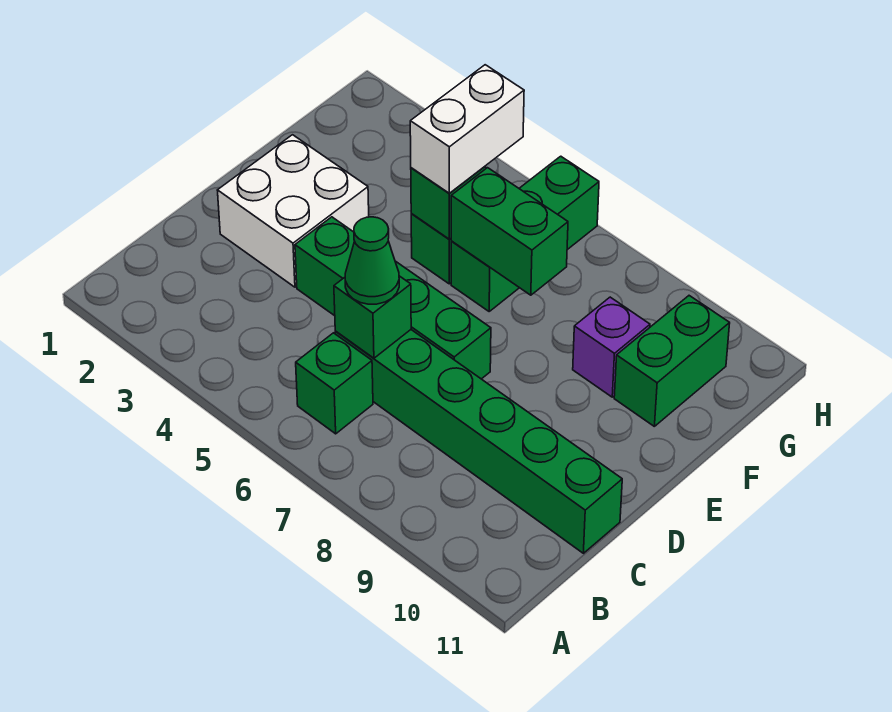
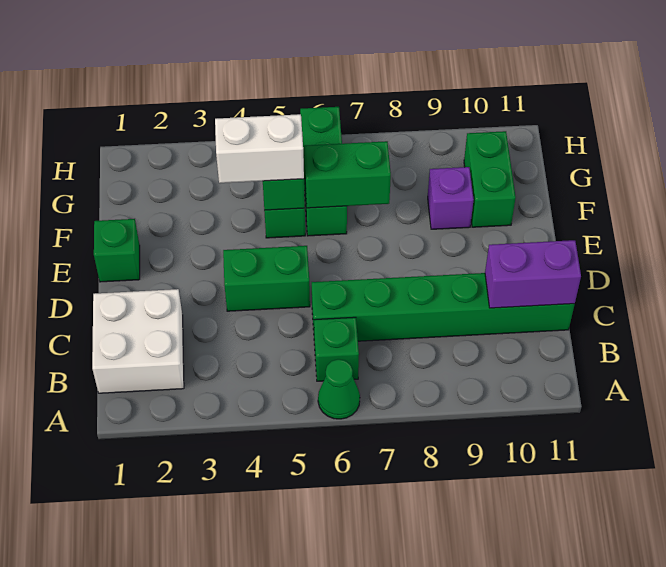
green 1x1 brick [334,276,411,358] -> green 1x1 brick moved to [94,219,140,282]
green 1x1 cone [345,217,399,304] -> green 1x1 cone moved to [318,359,360,419]
none -> purple 1x2 brick [485,240,581,308]
white 2x2 brick [217,135,369,287] -> white 2x2 brick moved to [92,289,184,393]
green 1x4 brick [295,217,491,379] -> green 1x2 brick [223,246,310,311]
white 1x2 brick [410,65,524,193] -> white 1x2 brick turned to [215,114,304,183]

